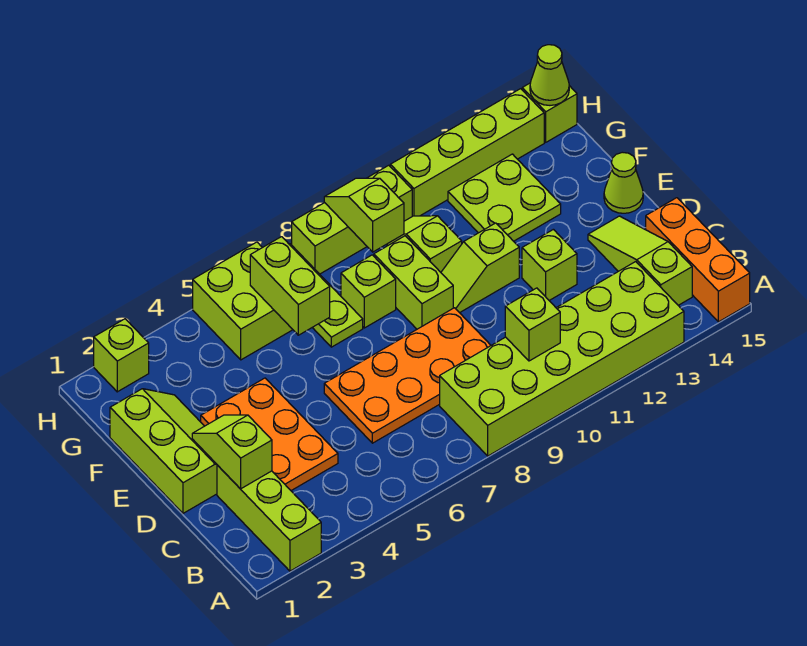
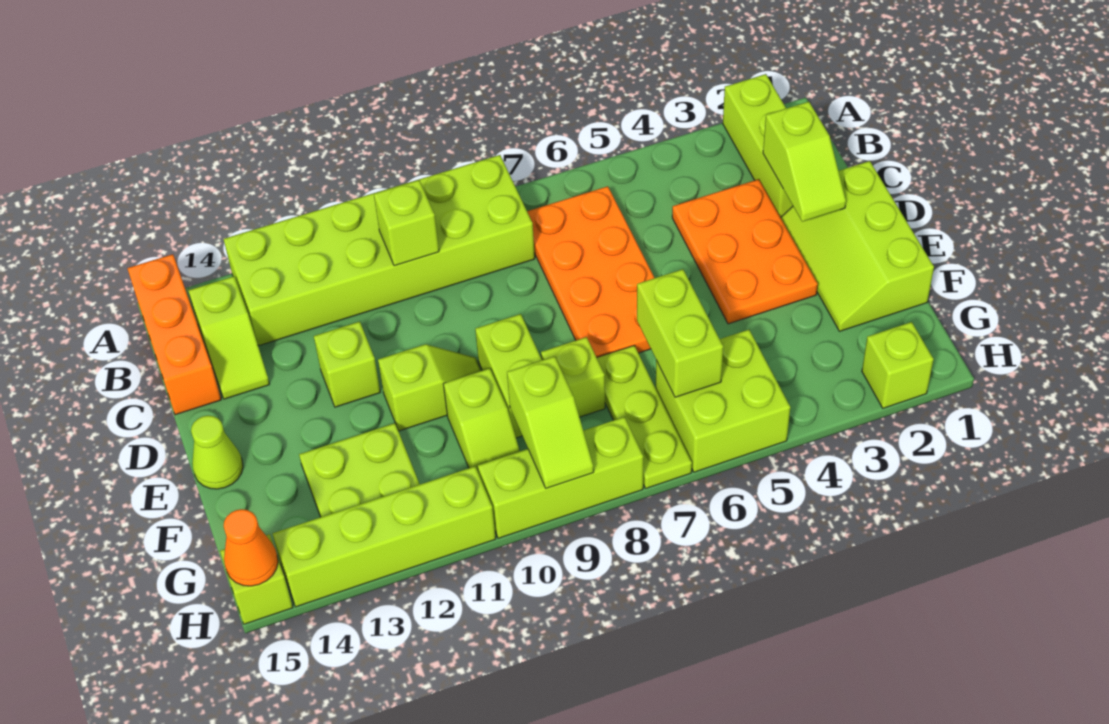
lime 1x3 slope [588,216,692,305] -> lime 1x2 slope [188,276,270,399]
orange 2x4 plate [324,308,491,443] -> orange 2x4 plate turned to [527,186,654,357]
lime 1x1 cone [530,45,569,105] -> orange 1x1 cone [224,509,278,586]

